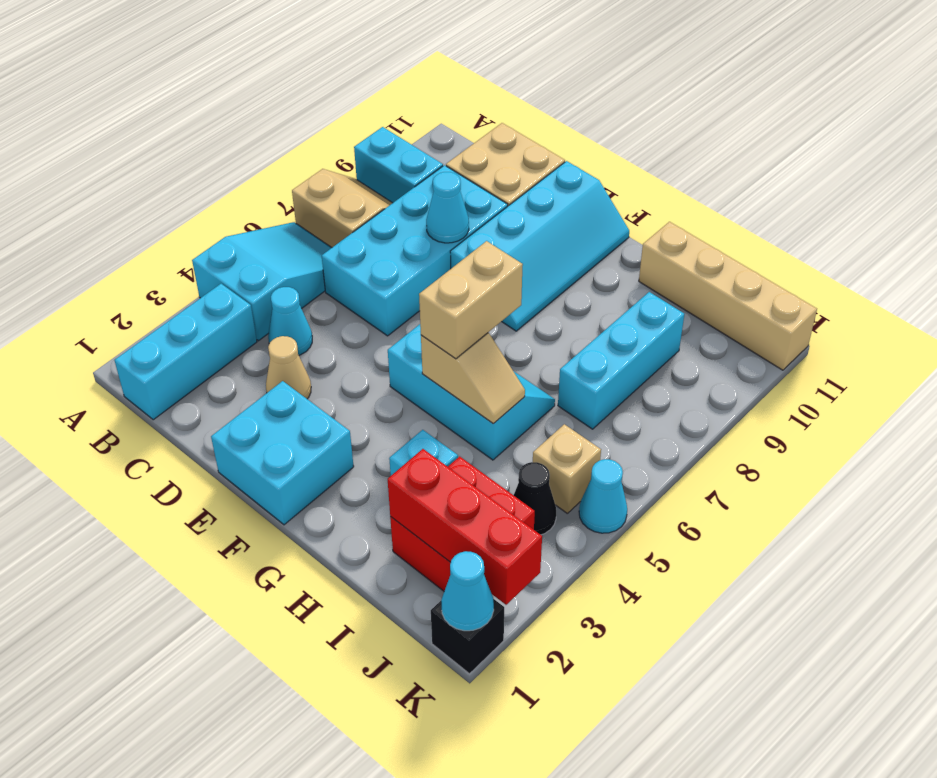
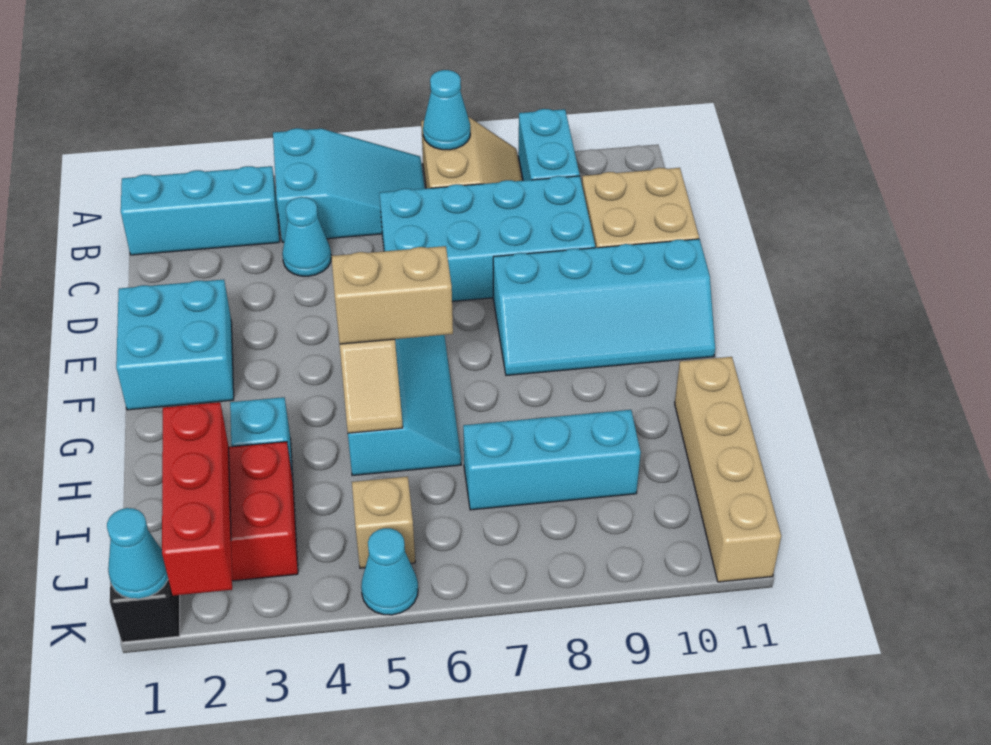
tan 1x1 cone [266,336,311,399] -> none
cyan 1x1 cone [426,172,469,243] -> cyan 1x1 cone moved to [423,70,470,150]
black 1x1 cone [514,462,556,535] -> none

